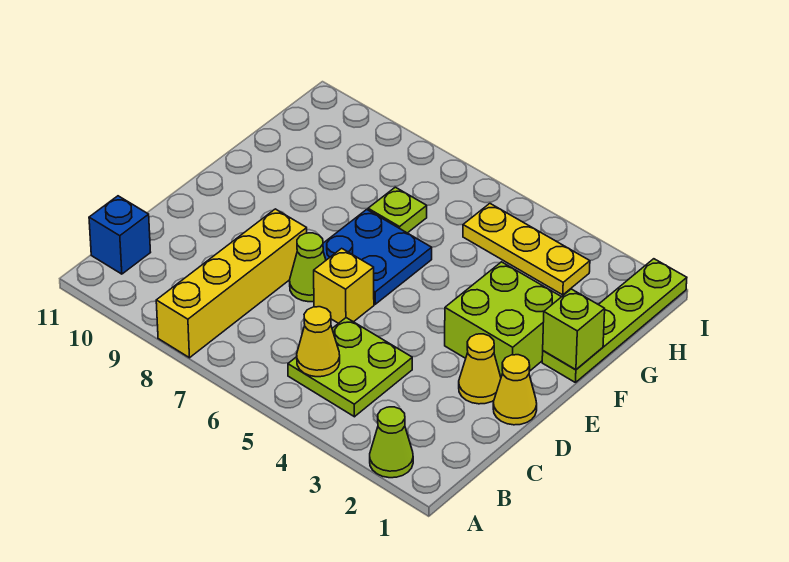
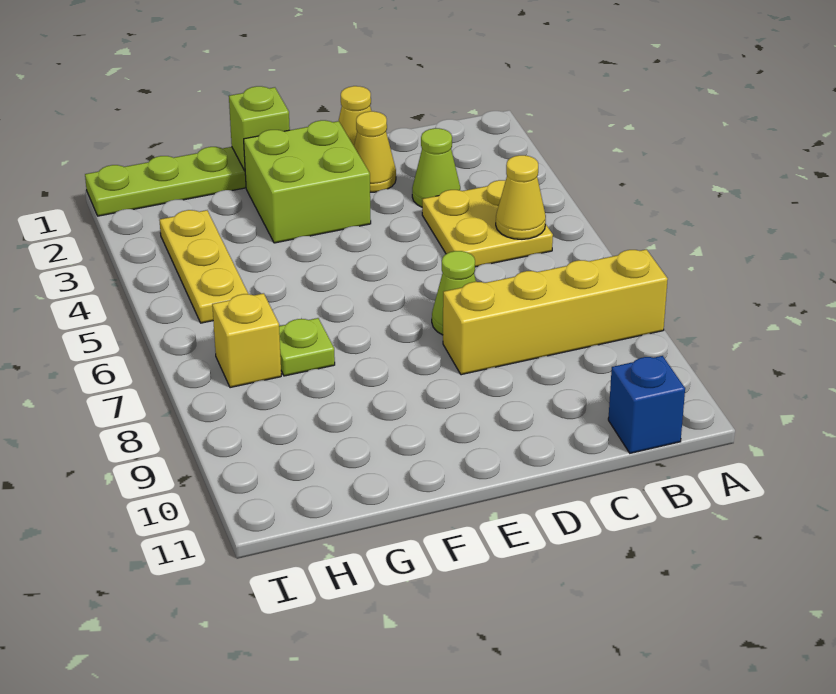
lime 1x1 cone [370,407,413,478] -> lime 1x1 cone moved to [412,128,460,207]
lime 2x2 plate [288,318,412,417] -> yellow 2x2 plate [422,180,553,267]
yellow 1x1 brick [314,248,374,323] -> yellow 1x1 brick moved to [212,293,281,388]
blue 2x2 plate [323,210,432,304] -> none

